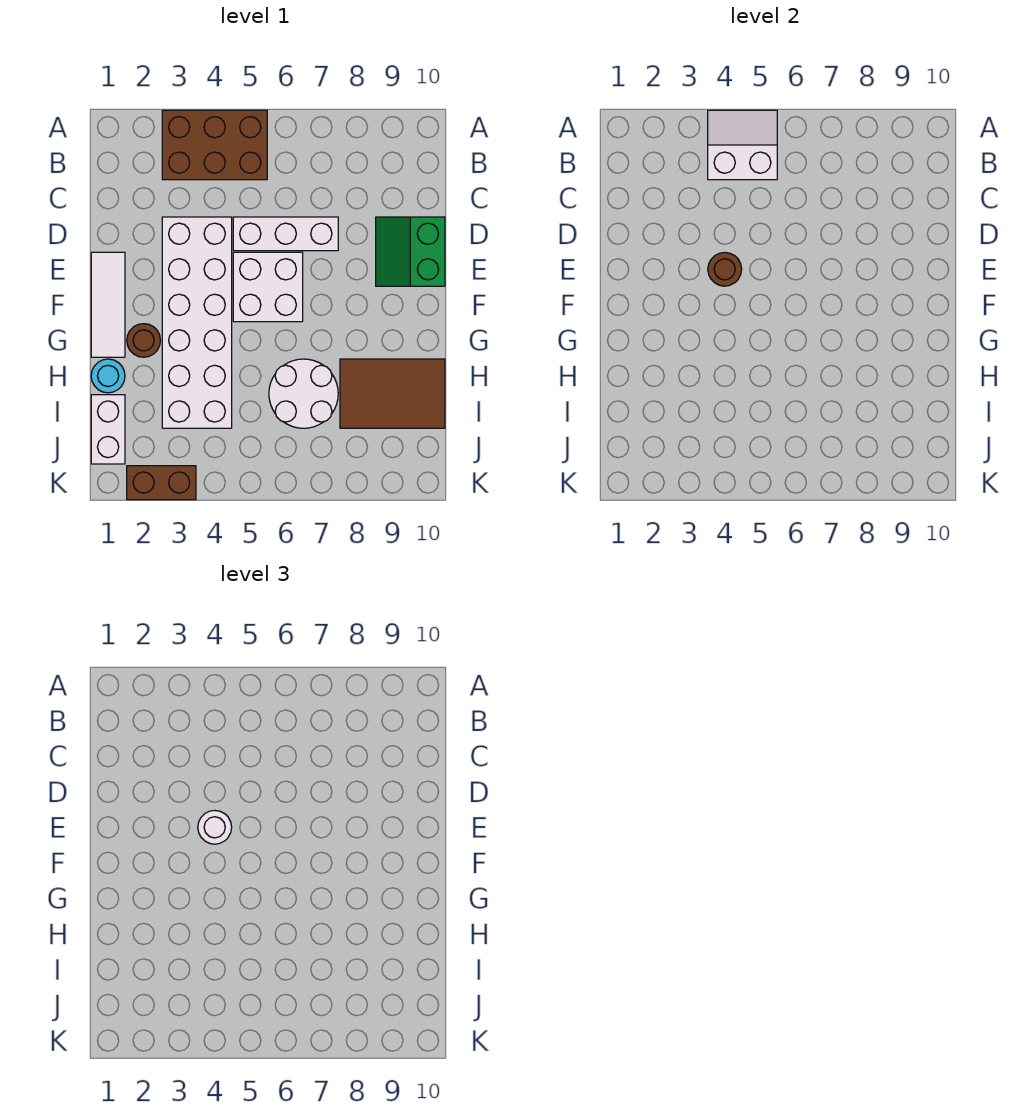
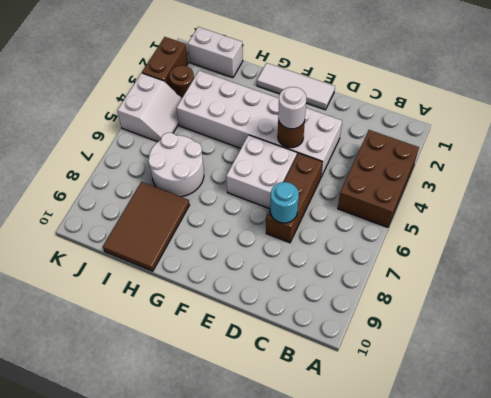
white 2x2 slope [708,110,777,180] -> white 2x2 slope moved to [117,73,182,142]
white 1x3 brick [233,217,338,251] -> brown 1x3 brick [266,153,322,243]
green 2x2 slope [376,217,445,286] -> none
brown 1x1 round brick [127,324,161,357] -> brown 1x1 round brick moved to [169,66,194,98]
cyan 1x1 round brick [91,359,125,393] -> cyan 1x1 round brick moved to [270,182,299,223]

